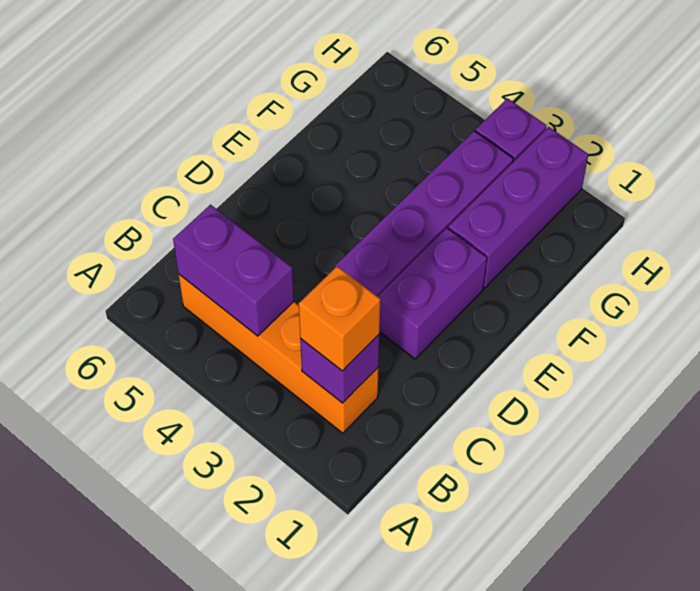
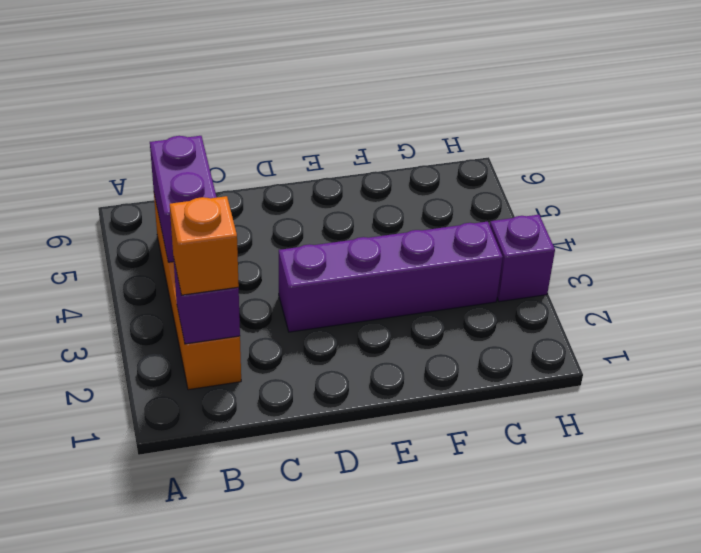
purple 1x2 brick [378,228,487,359] -> none
purple 1x3 brick [448,127,588,288] -> none

